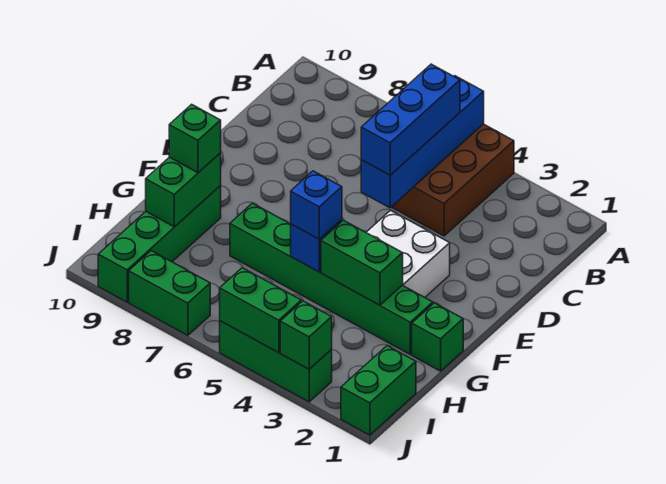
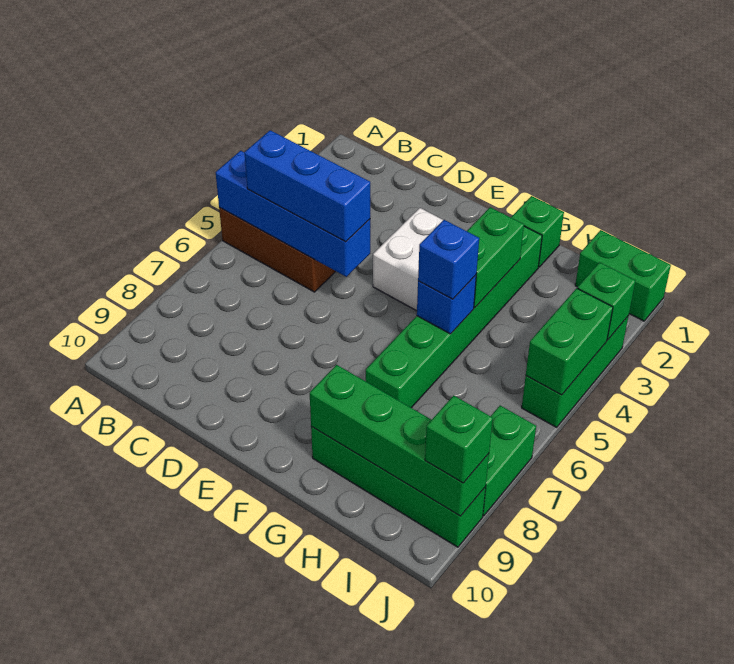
green 1x2 brick [146,153,221,227] -> green 1x4 brick [310,365,489,516]
green 1x1 brick [169,104,221,173] -> green 1x1 brick moved to [425,395,493,483]

